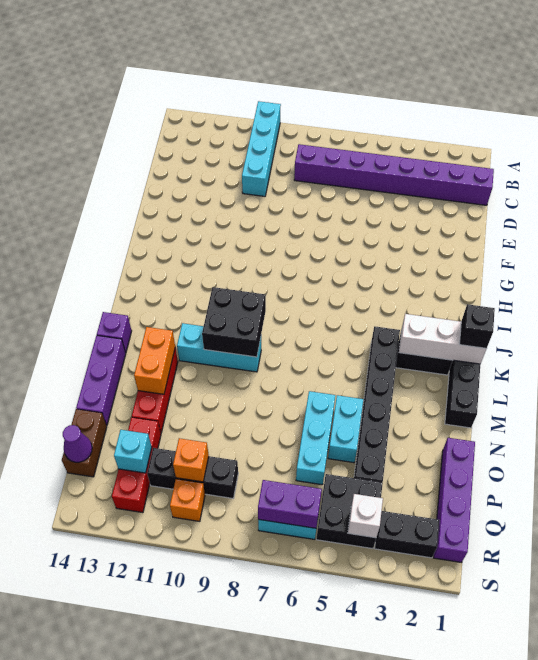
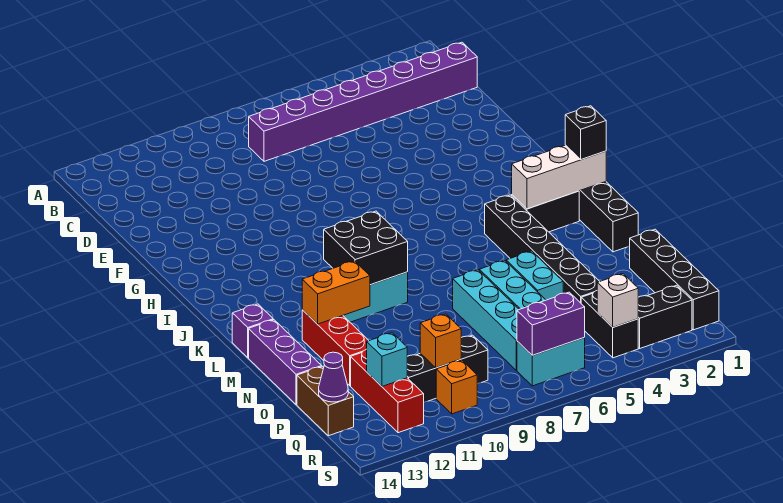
cyan 1x4 brick [242,101,281,196] -> cyan 1x4 brick moved to [453,270,519,370]
orange 1x2 brick [134,327,175,394] -> orange 1x2 brick turned to [302,261,370,324]
purple 1x4 brick [434,438,475,562] -> black 1x4 brick [630,229,719,330]
black 2x2 brick [316,474,383,549] -> black 1x2 brick [581,291,638,358]

